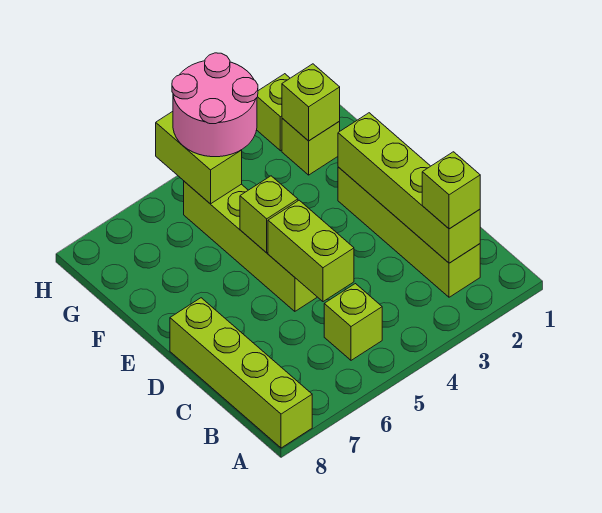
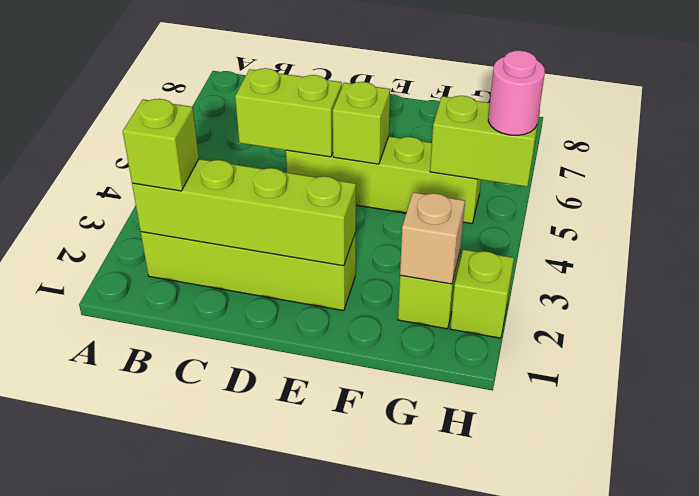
lime 1x4 brick [170,298,312,448] -> none
lime 1x1 brick [324,284,382,360] -> none
lime 1x1 brick [282,64,340,141] -> tan 1x1 brick [400,192,465,284]
pink 2x2 round brick [172,53,258,157] -> pink 1x1 round brick [488,50,545,135]

